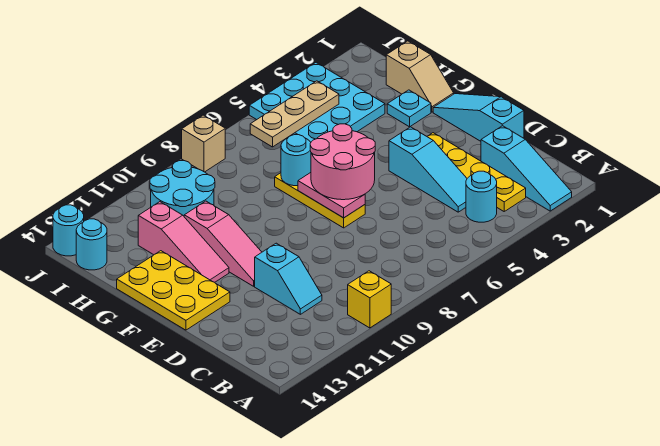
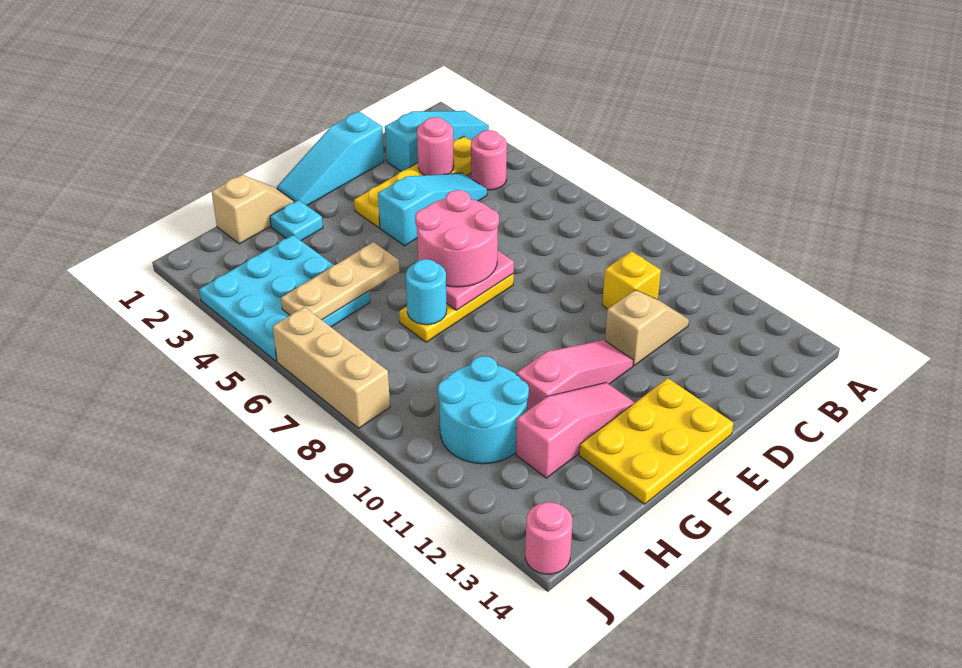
yellow 1x1 brick [348,271,391,328] -> yellow 1x1 brick moved to [602,251,661,309]
cyan 1x1 round brick [466,171,497,222] -> pink 1x1 round brick [471,130,507,190]
none -> pink 1x1 round brick [417,117,454,175]
cyan 1x2 slope [255,243,322,314] -> tan 1x2 slope [605,290,689,365]
tan 1x3 plate [250,81,339,147] -> tan 1x3 plate turned to [281,242,400,320]
cyan 1x1 round brick [76,219,107,270] -> none
tan 1x1 brick [182,115,225,172] -> tan 1x3 brick [273,307,390,428]
cyan 1x1 round brick [53,205,84,256] -> pink 1x1 round brick [525,502,572,574]

